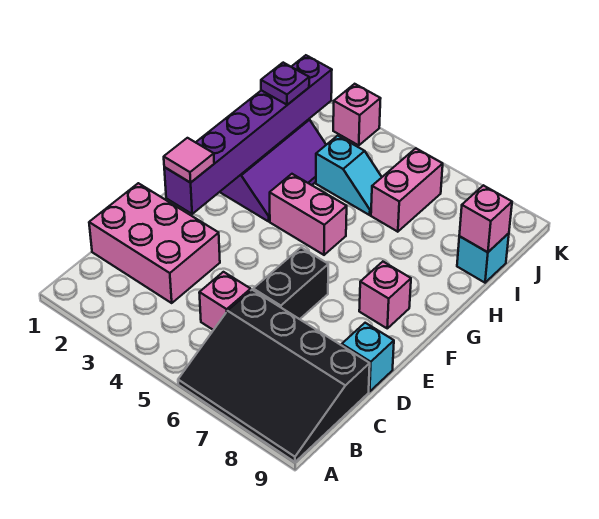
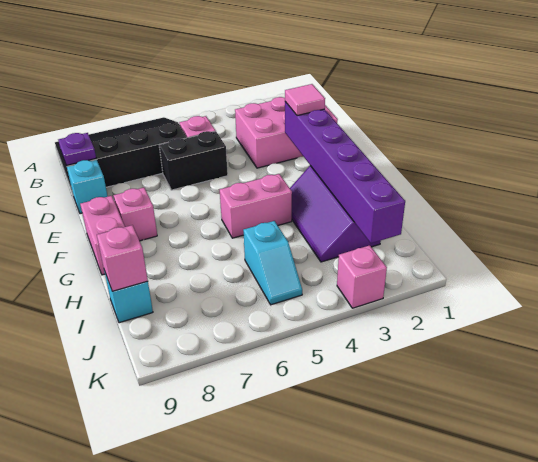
black 1x2 brick [253,248,328,319] -> black 1x2 brick turned to [159,131,228,190]
purple 1x1 plate [261,63,309,105] -> purple 1x1 plate moved to [58,133,96,165]
cyan 1x2 slope [316,136,382,215] -> cyan 1x2 slope turned to [243,221,302,305]
pink 1x2 brick [371,148,443,232] -> pink 1x2 brick moved to [80,196,125,275]

